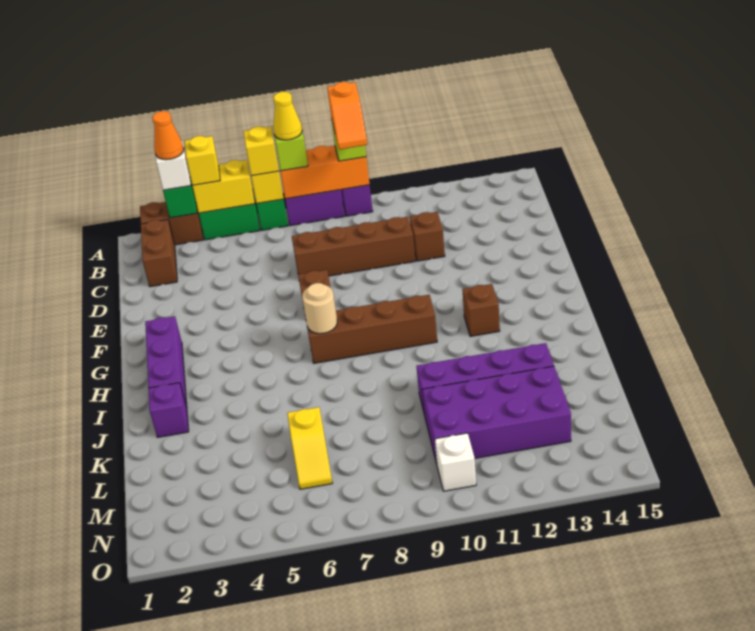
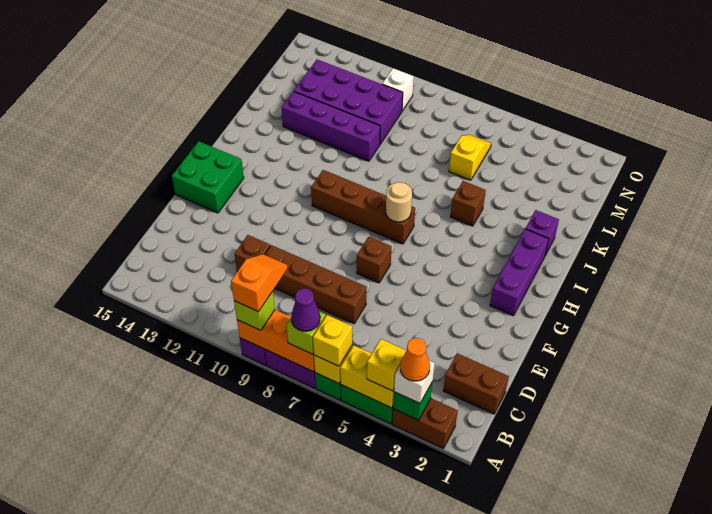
yellow 1x1 cone [273,92,302,140] -> purple 1x1 cone [291,288,320,331]
brown 1x2 brick [141,219,177,287] -> brown 1x2 brick turned to [443,353,509,414]
none -> green 2x2 brick [172,141,244,213]
brown 1x1 brick [462,284,500,337] -> brown 1x1 brick moved to [450,181,486,226]

